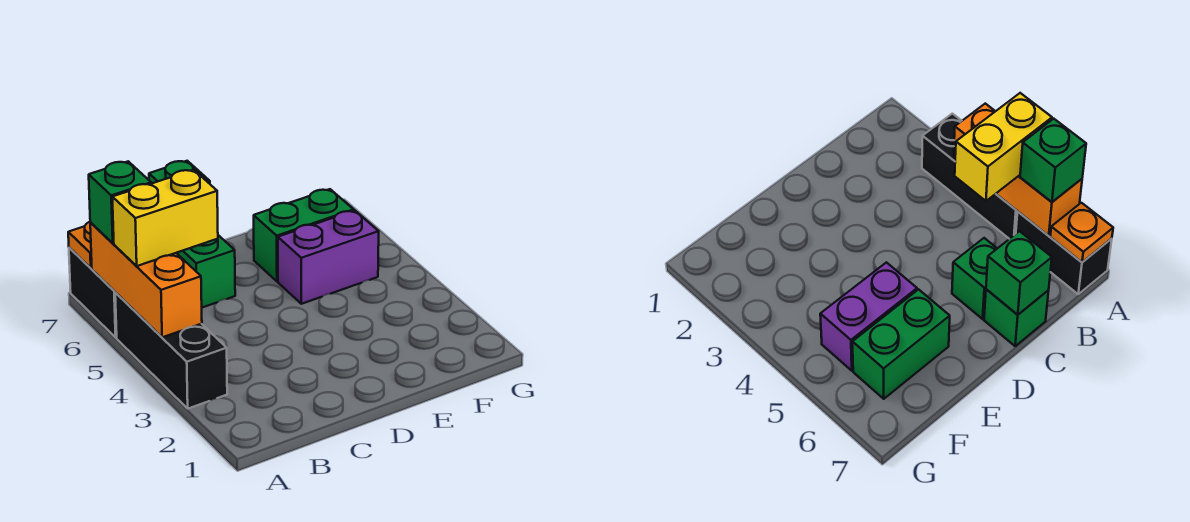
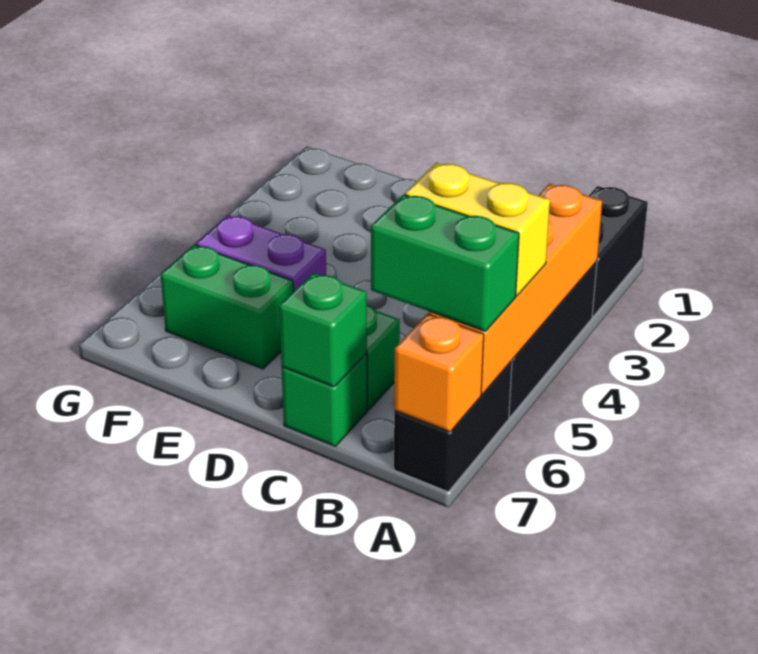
none -> black 1x2 brick [589,186,648,316]
orange 1x3 brick [90,223,202,337] -> orange 1x4 brick [429,184,602,394]
green 1x1 brick [89,161,151,243] -> green 1x2 brick [371,194,519,331]
orange 1x1 plate [68,222,92,268] -> orange 1x1 brick [394,314,484,432]

